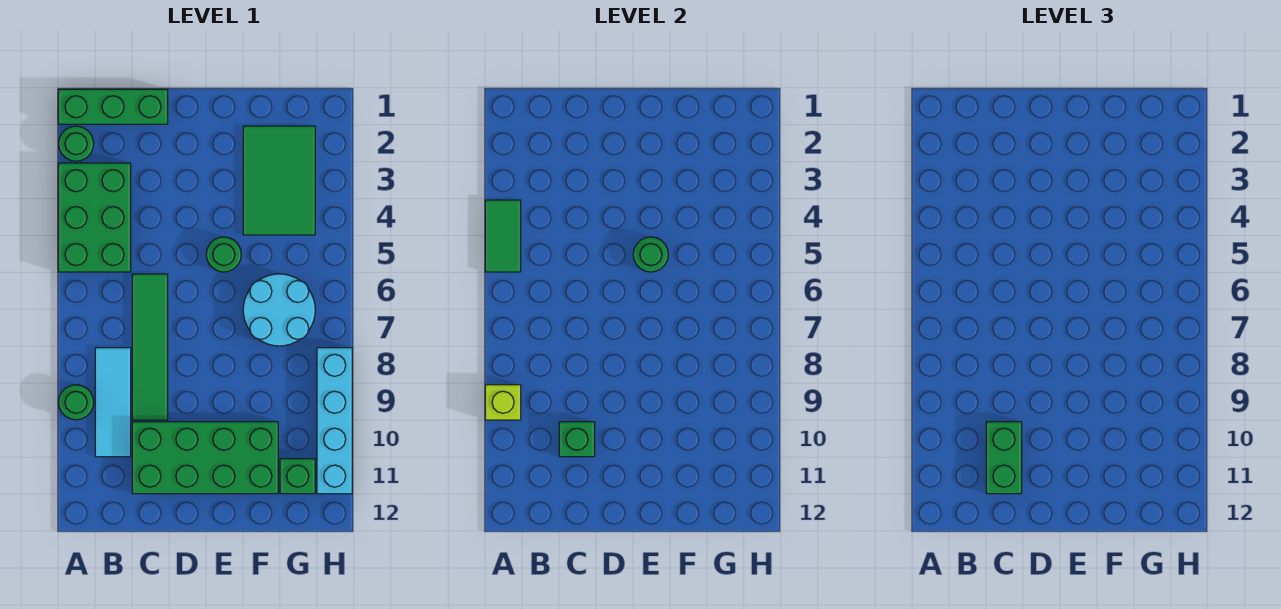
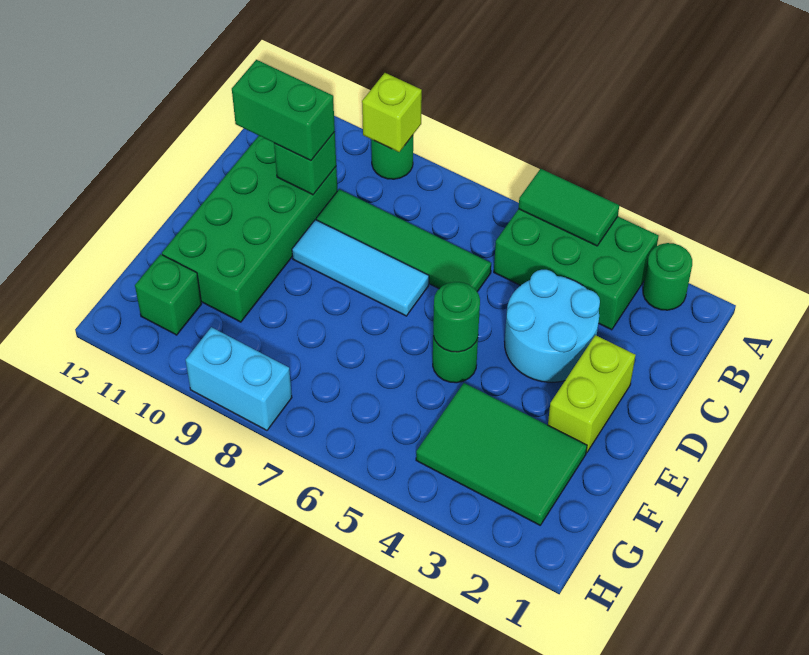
green 1x3 brick [58,89,168,124] -> none
cyan 1x3 tile [95,348,131,457] -> cyan 1x3 tile moved to [292,220,429,316]
none -> lime 1x2 brick [548,335,636,453]
cyan 2x2 round brick [243,274,315,346] -> cyan 2x2 round brick moved to [505,270,600,382]
cyan 1x4 brick [317,348,352,494] -> cyan 1x2 brick [186,327,292,430]

